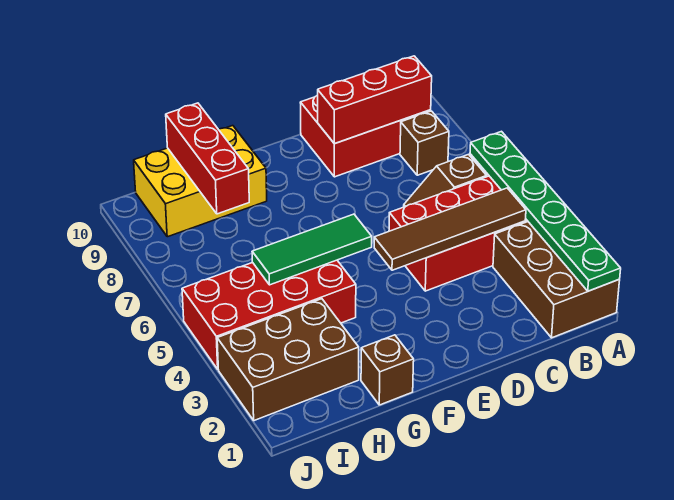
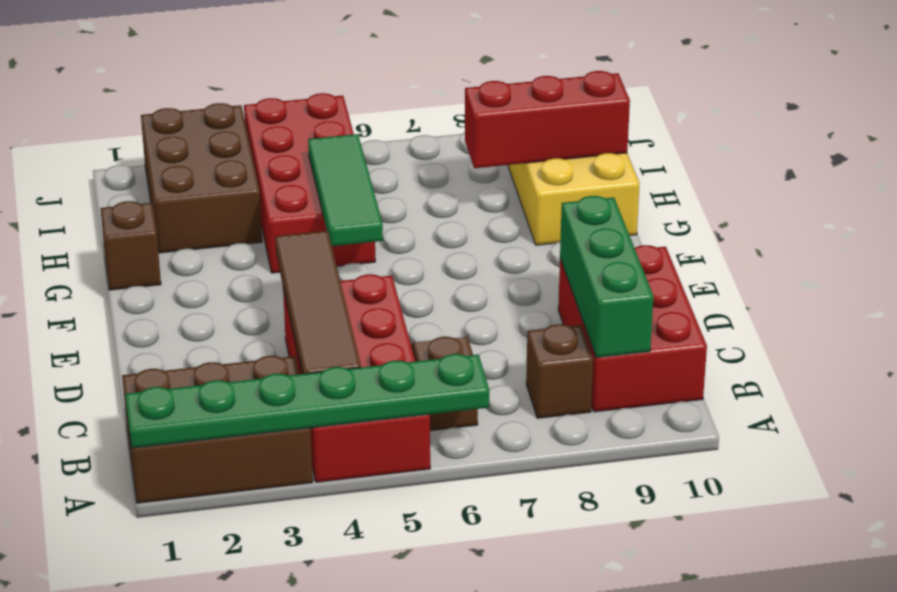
red 1x3 brick [318,56,432,144] -> green 1x3 brick [560,196,654,358]

